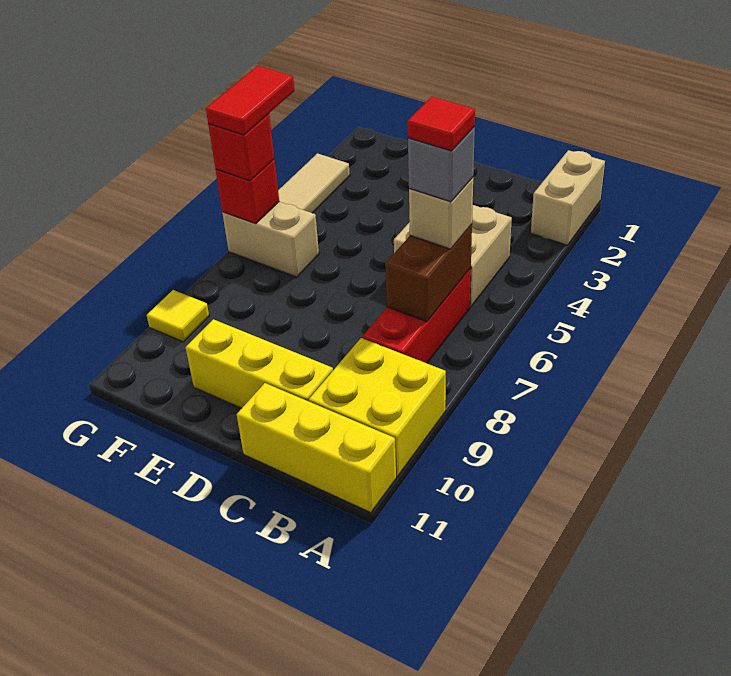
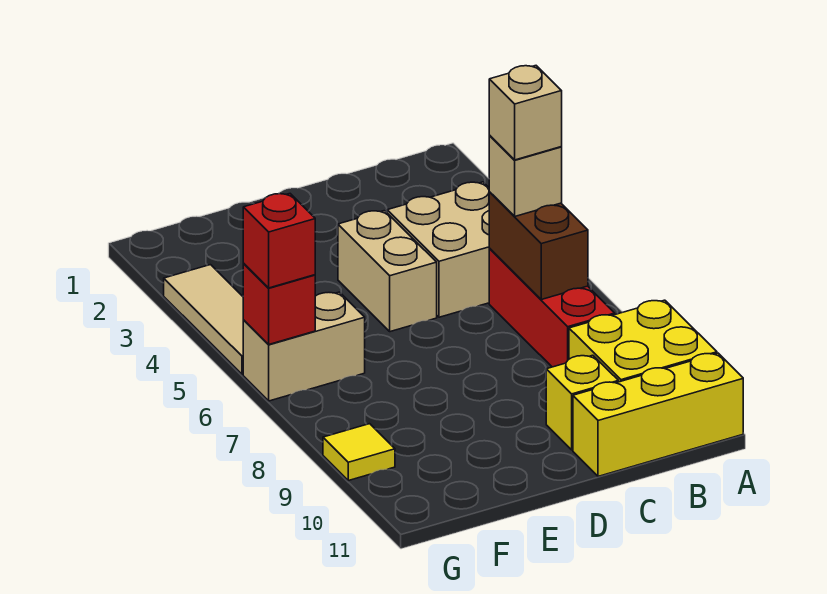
tan 1x2 brick [531,150,605,245] -> tan 1x2 brick moved to [338,211,437,332]
grey 1x1 brick [408,126,475,202] -> tan 1x1 brick [489,66,562,160]
red 1x1 tile [408,97,475,151] -> none
yellow 1x3 brick [186,319,333,408] -> yellow 1x1 brick [546,355,618,450]
red 1x2 tile [206,66,294,135] -> none

